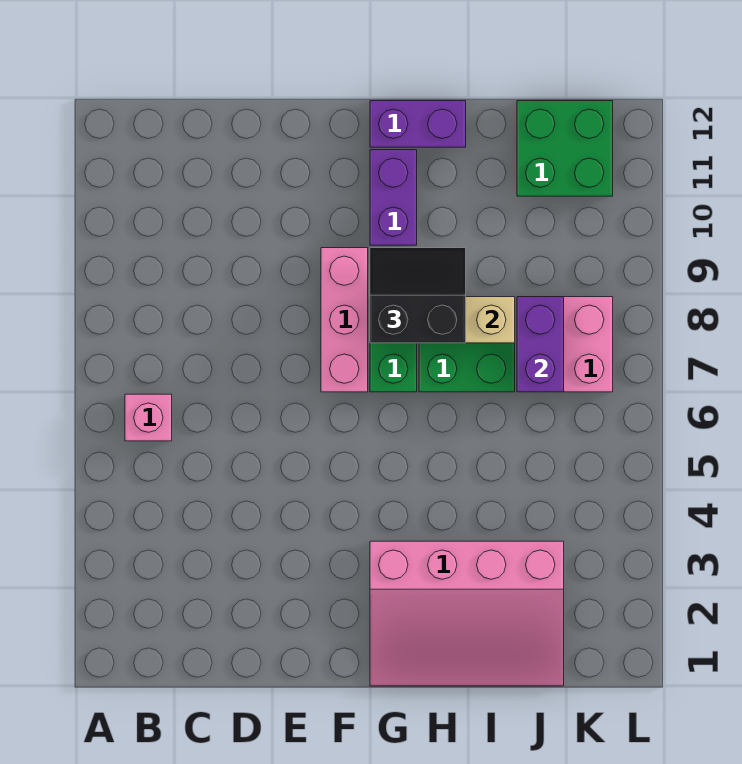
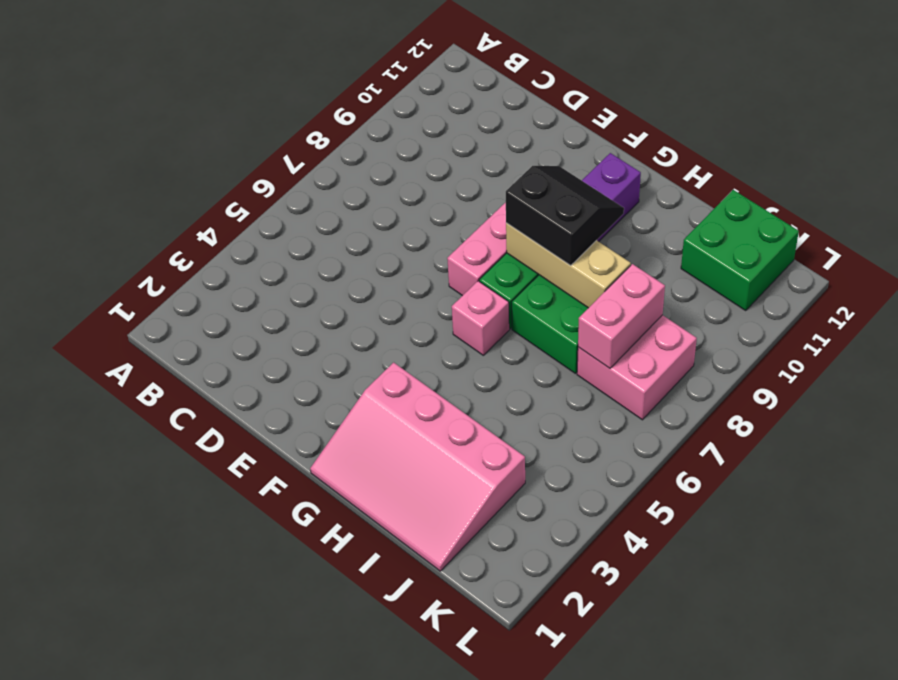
pink 1x1 brick [125,394,172,441] -> pink 1x1 brick moved to [452,281,509,355]
purple 1x2 brick [370,101,466,147] -> none
purple 1x2 brick [517,297,564,392] -> pink 1x2 brick [578,264,665,368]

